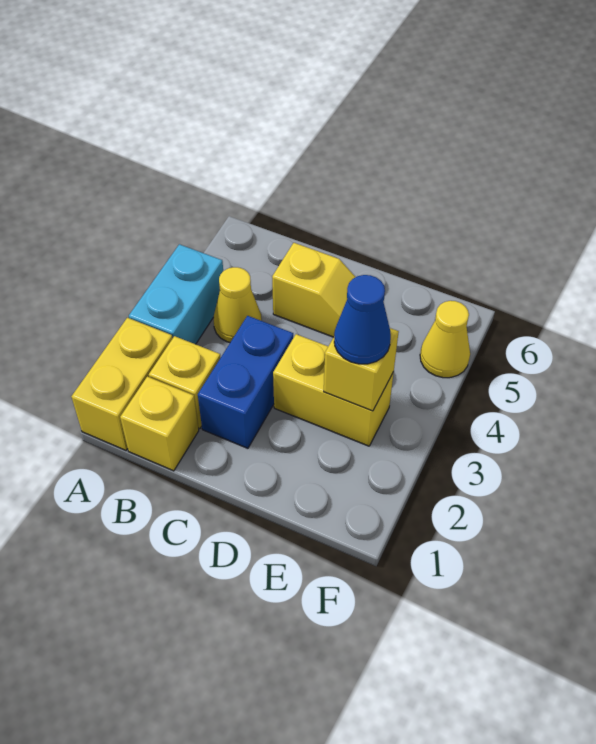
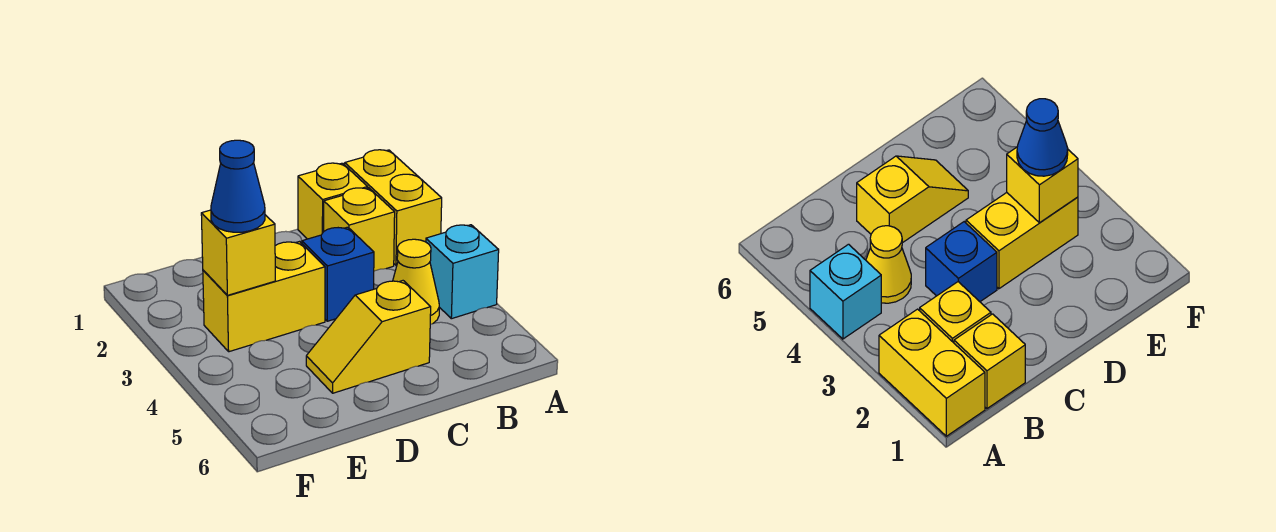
cyan 1x2 brick [129,244,223,344] -> cyan 1x1 brick [426,225,499,319]
blue 1x2 brick [198,316,293,448] -> blue 1x1 brick [302,227,374,321]
yellow 1x1 cone [420,301,470,378] -> none

